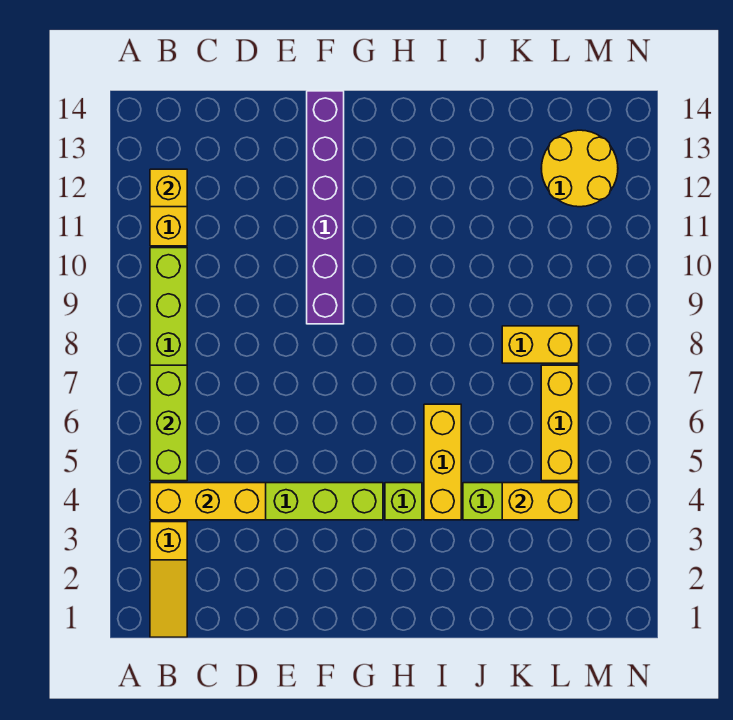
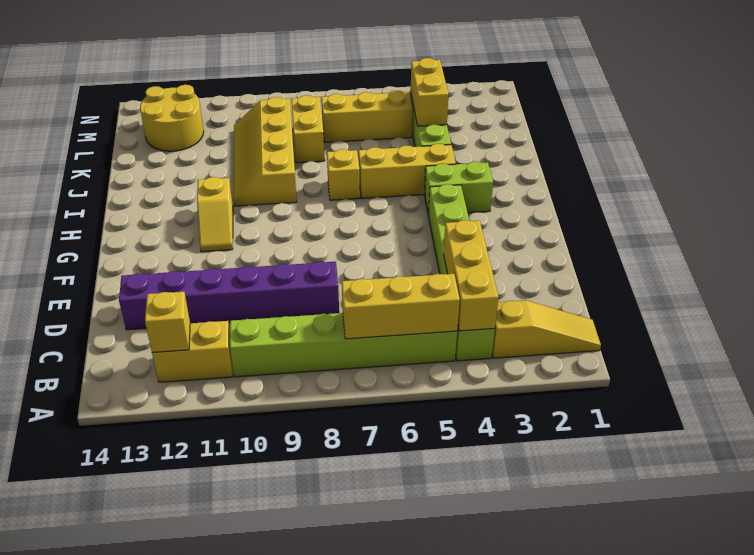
lime 1x3 brick [150,365,187,481] -> yellow 1x3 brick [342,274,460,339]
purple 1x6 brick [307,91,344,324] -> purple 1x6 brick moved to [119,262,339,330]
none -> yellow 1x2 slope [197,177,233,252]
lime 1x1 brick [385,483,422,520] -> lime 1x2 brick [424,162,493,215]
none -> yellow 1x1 brick [327,149,360,200]
none -> yellow 2x4 slope [234,97,297,206]

